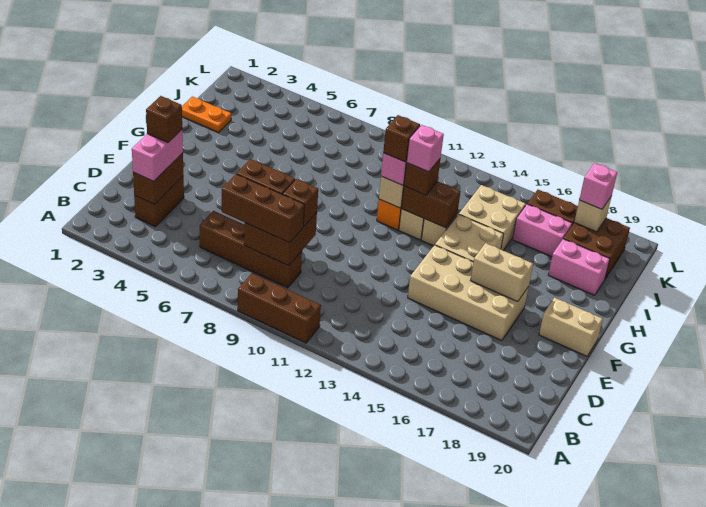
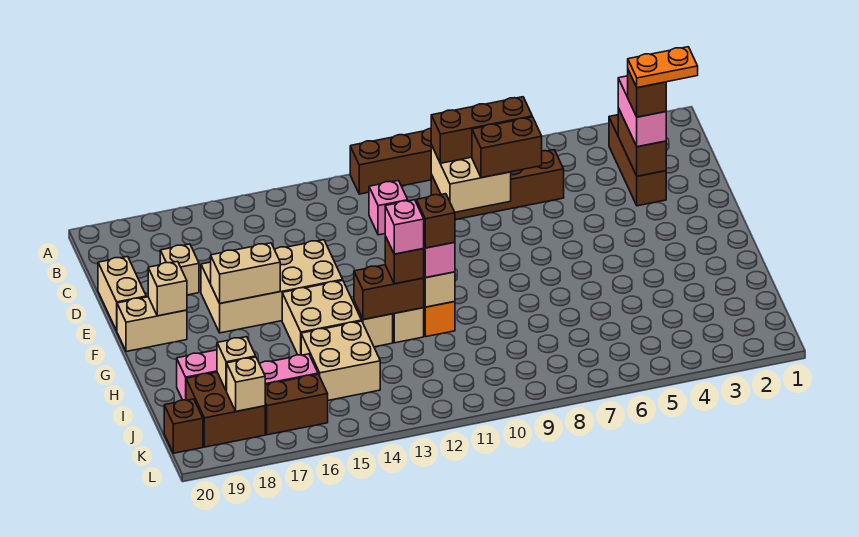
brown 1x2 brick [134,177,184,227] -> brown 1x3 brick [609,115,666,206]
brown 2x2 brick [244,212,317,266] -> tan 2x2 brick [431,145,511,212]
brown 1x1 brick [283,179,318,227] -> brown 1x1 brick moved to [164,399,203,453]
none -> tan 1x1 brick [160,244,199,295]
none -> tan 1x2 brick [98,256,146,331]
none -> tan 1x1 brick [148,261,187,316]
orange 1x2 plate [182,97,231,133] -> orange 1x2 plate moved to [628,47,698,88]
none -> tan 1x1 brick [217,337,256,391]
pink 1x1 brick [579,163,617,209] -> pink 1x1 brick moved to [369,181,408,235]

